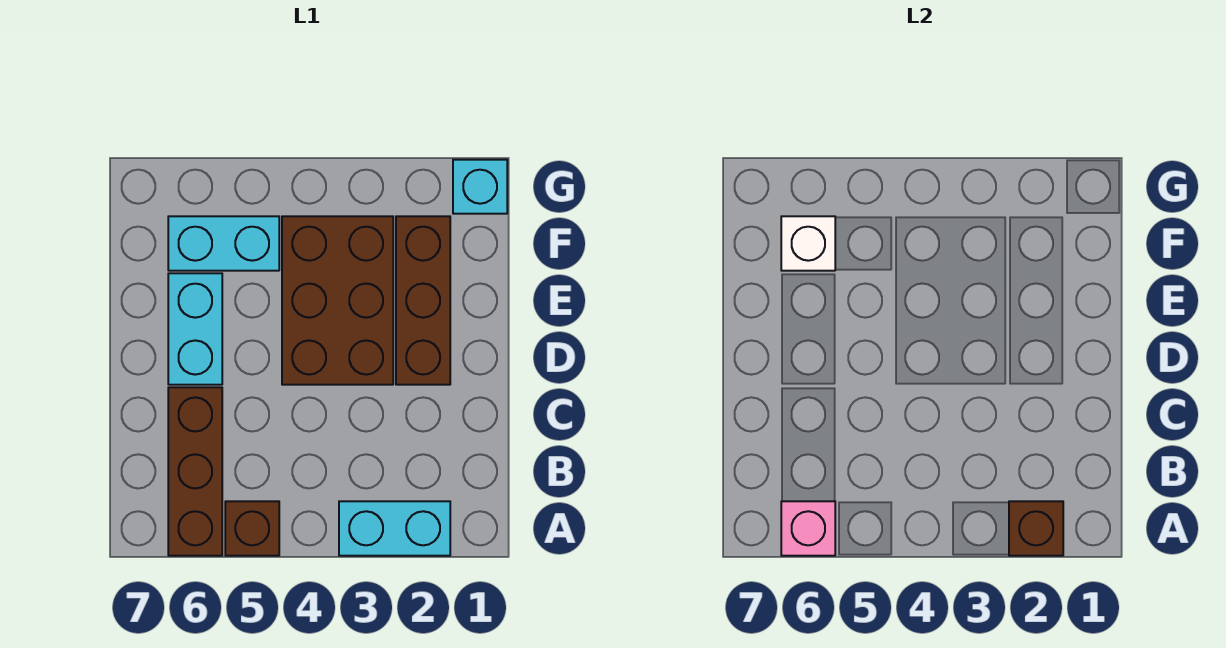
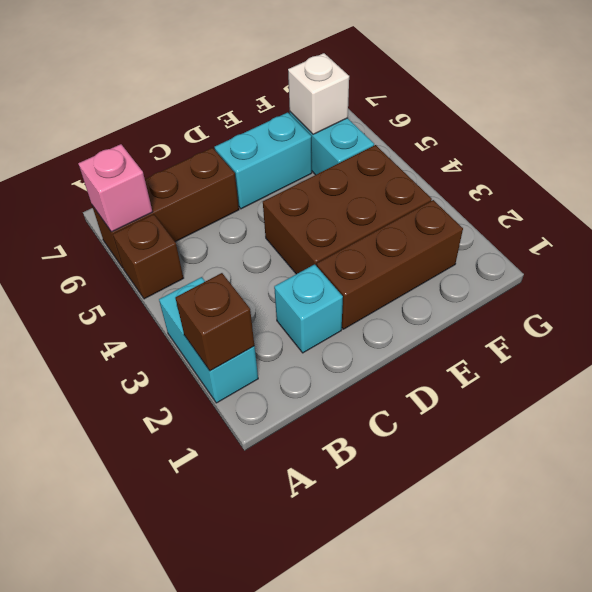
cyan 1x1 brick [453,160,507,214] -> cyan 1x1 brick moved to [274,264,343,353]

